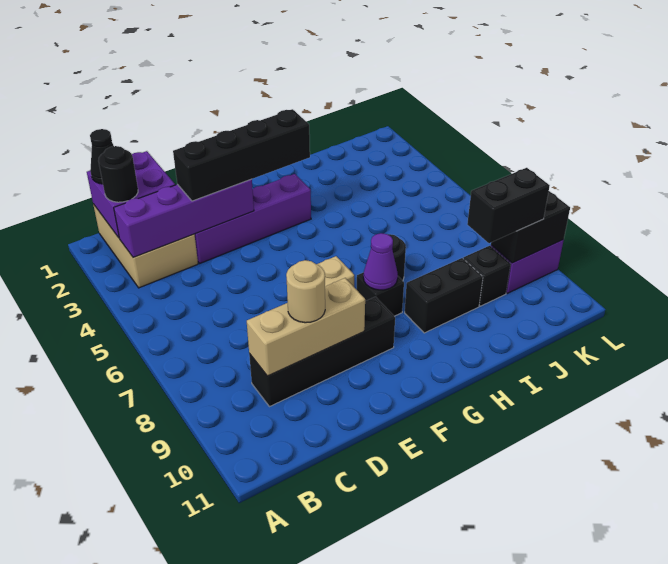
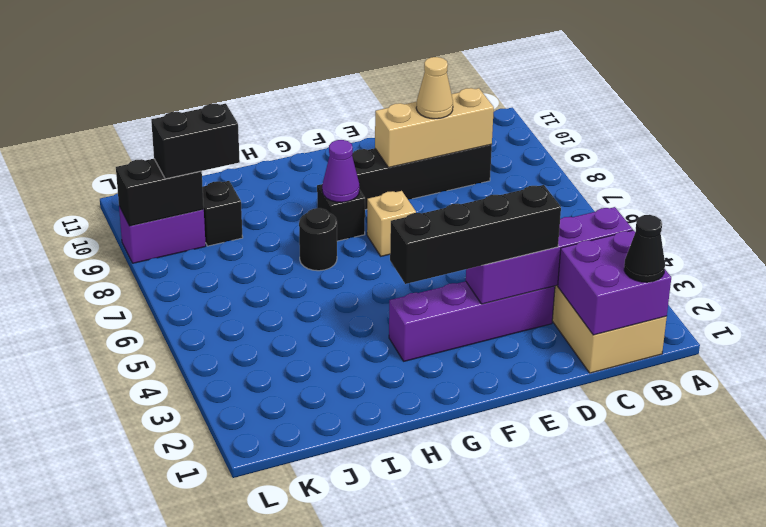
black 1x1 round brick [98,146,138,202] -> none
tan 1x1 round brick [286,260,325,323] -> tan 1x1 cone [416,57,453,119]
black 1x2 brick [405,258,483,333] -> none

